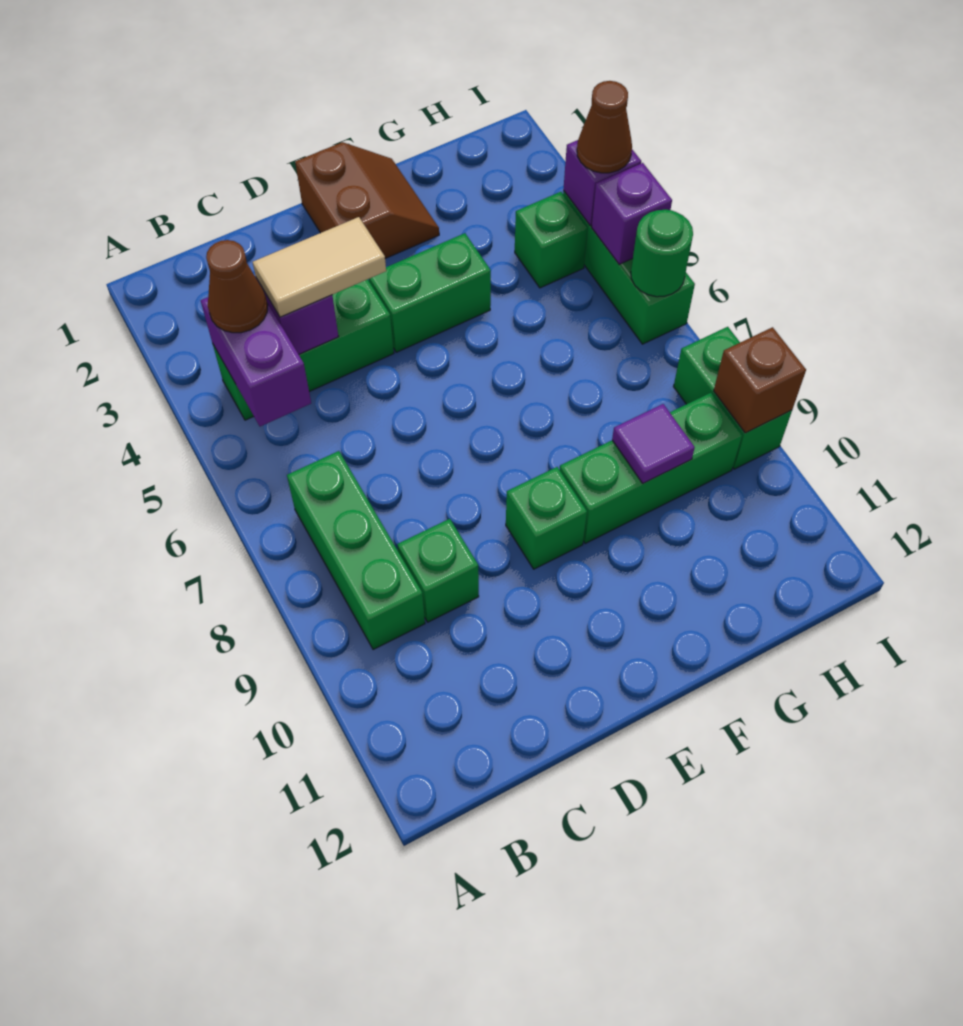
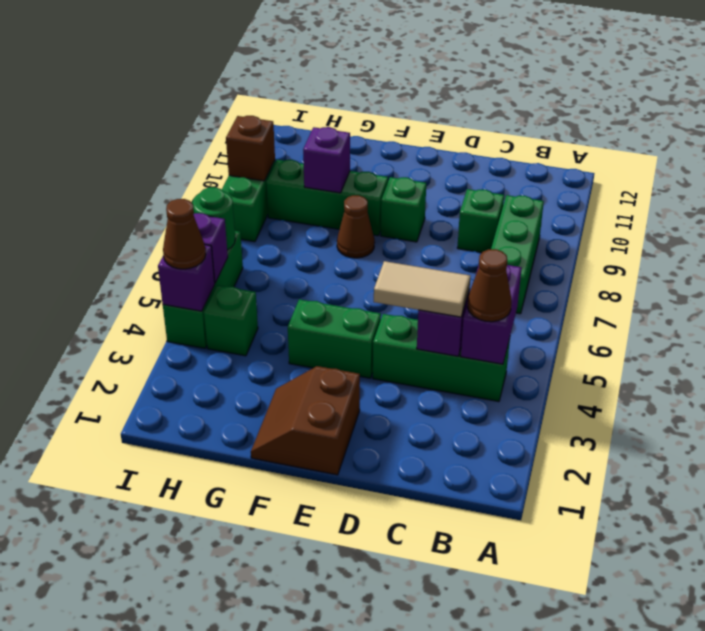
none -> brown 1x1 cone [337,195,375,258]
purple 1x1 tile [612,404,695,483] -> purple 1x1 brick [303,127,350,193]

